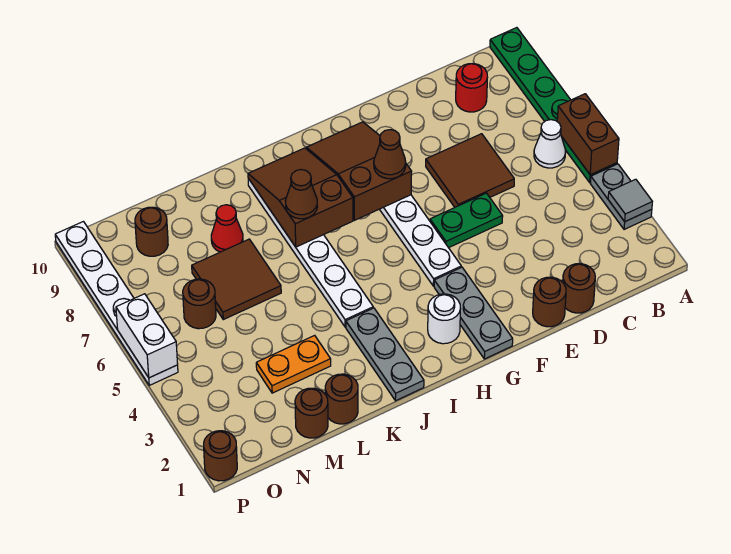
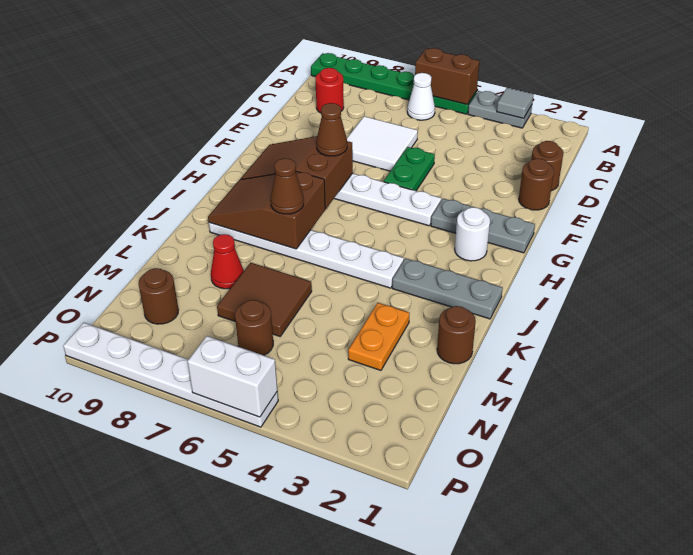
brown 2x2 tile [426,134,514,207] -> white 2x2 tile [347,116,418,171]
brown 1x1 round brick [295,388,328,438] -> none
brown 1x1 round brick [204,431,237,481] -> none

